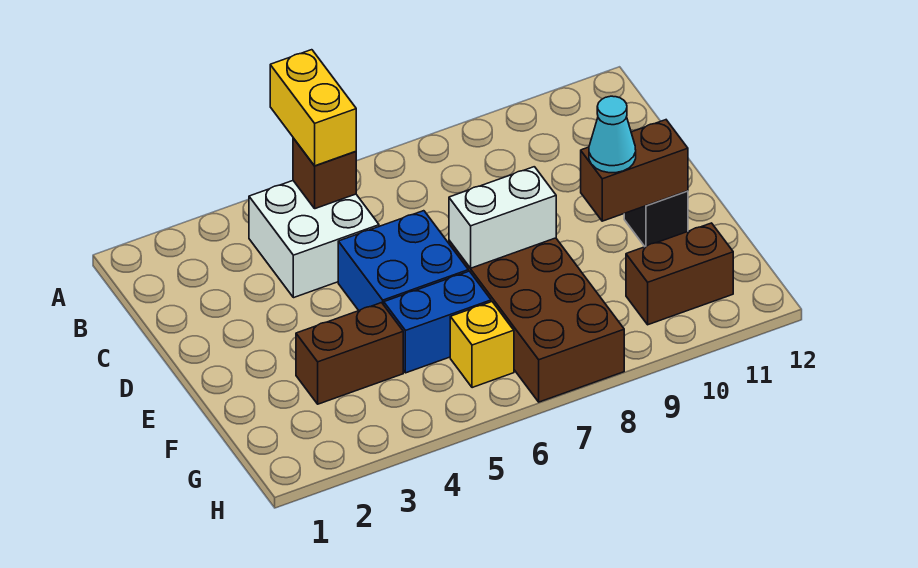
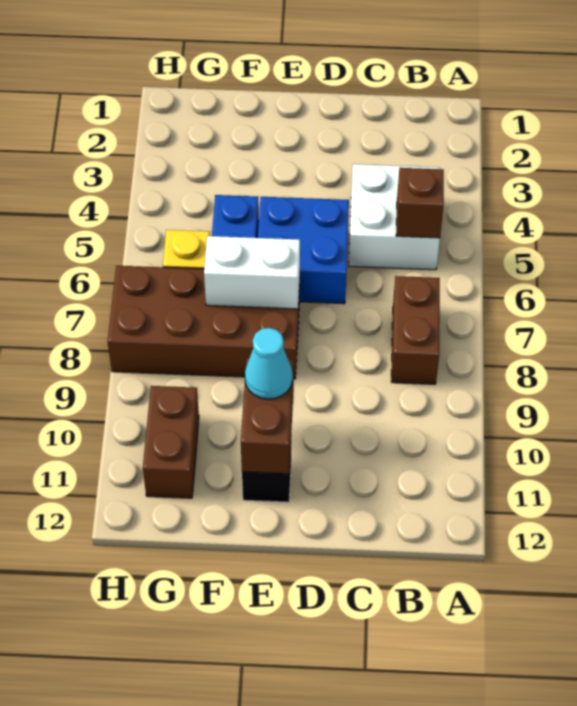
yellow 1x2 brick [270,50,356,166] -> none
white 1x2 brick [449,167,556,268] -> white 1x2 brick turned to [204,236,300,309]
brown 1x2 brick [296,303,403,404] -> brown 1x2 brick moved to [391,276,440,384]

